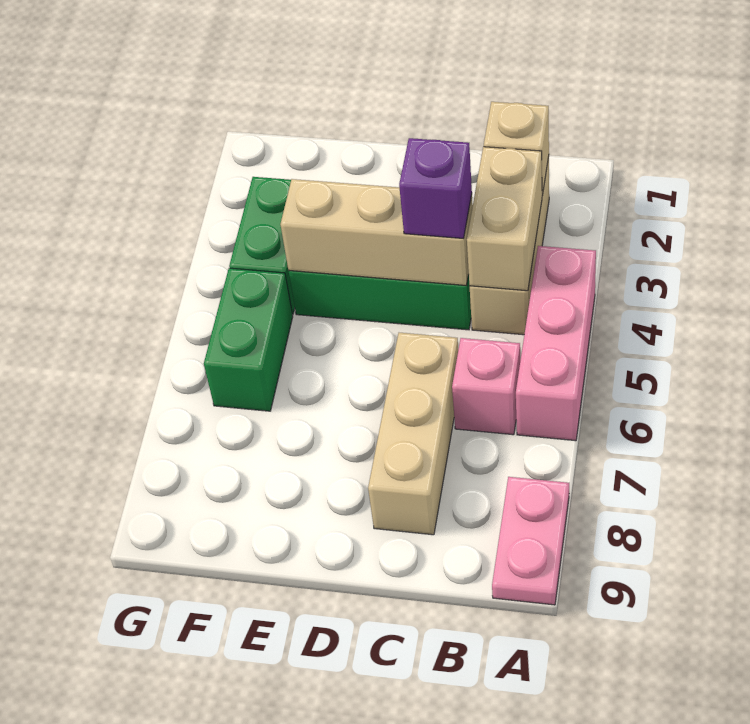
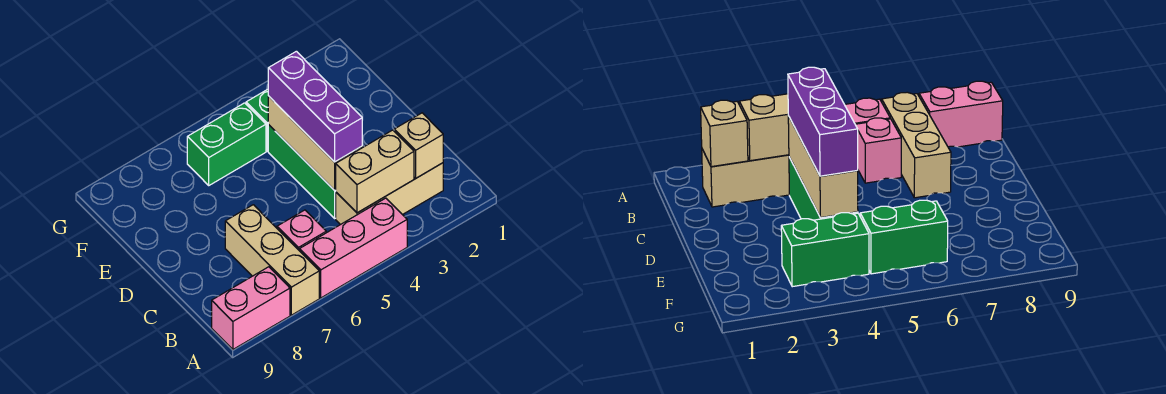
pink 1x2 plate [492,477,569,605] -> pink 1x2 brick [212,267,290,349]
purple 1x1 brick [399,138,472,238] -> purple 1x3 brick [268,51,362,162]
tan 1x3 brick [368,333,458,535] -> tan 1x3 brick turned to [225,205,319,315]

